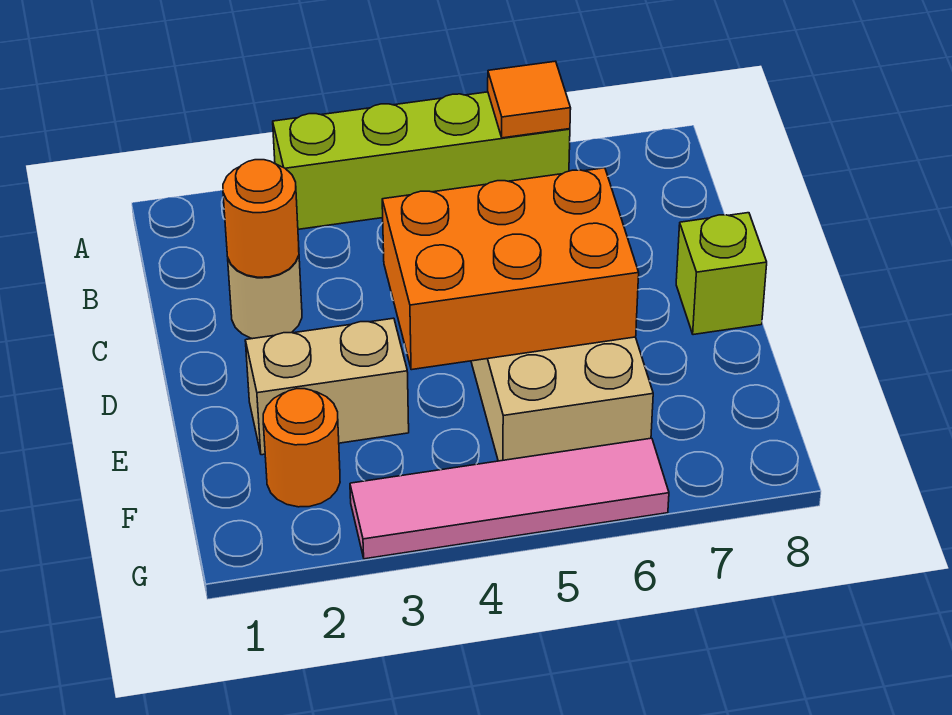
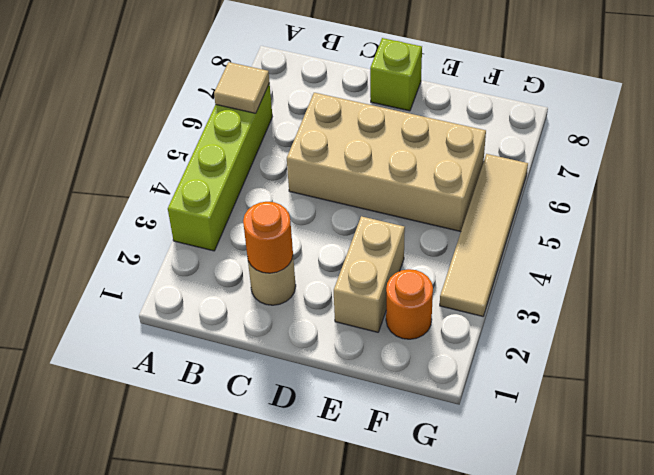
orange 1x1 tile [488,61,571,138] -> tan 1x1 tile [214,62,269,113]
orange 2x3 brick [382,168,639,370] -> none
pink 1x4 tile [350,438,669,559] -> tan 1x4 tile [440,154,528,316]

